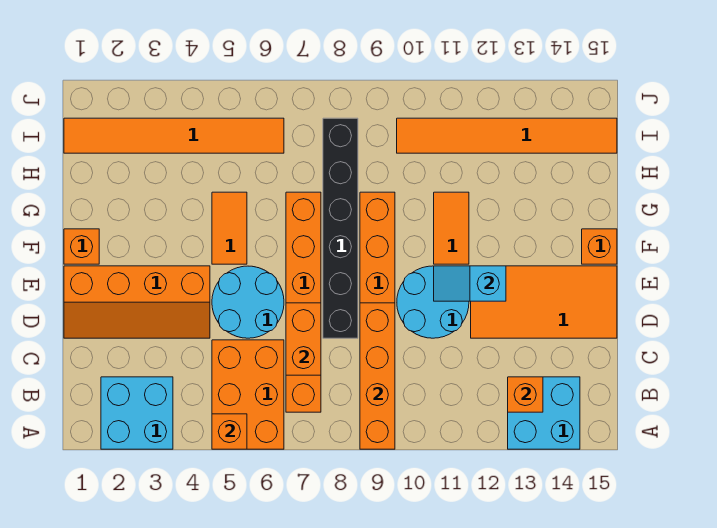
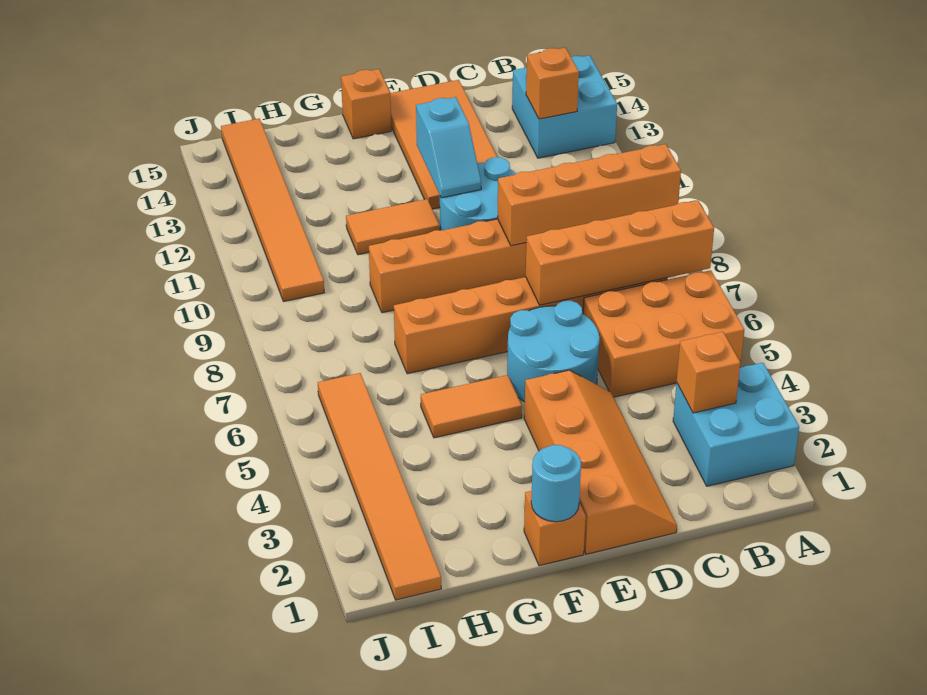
orange 1x1 brick [212,414,247,449] -> orange 1x1 brick moved to [677,332,740,413]
orange 1x2 brick [286,303,321,375] -> orange 1x4 brick [526,200,714,305]
black 1x6 brick [323,118,358,338] -> none
none -> cyan 1x1 round brick [531,445,581,522]

